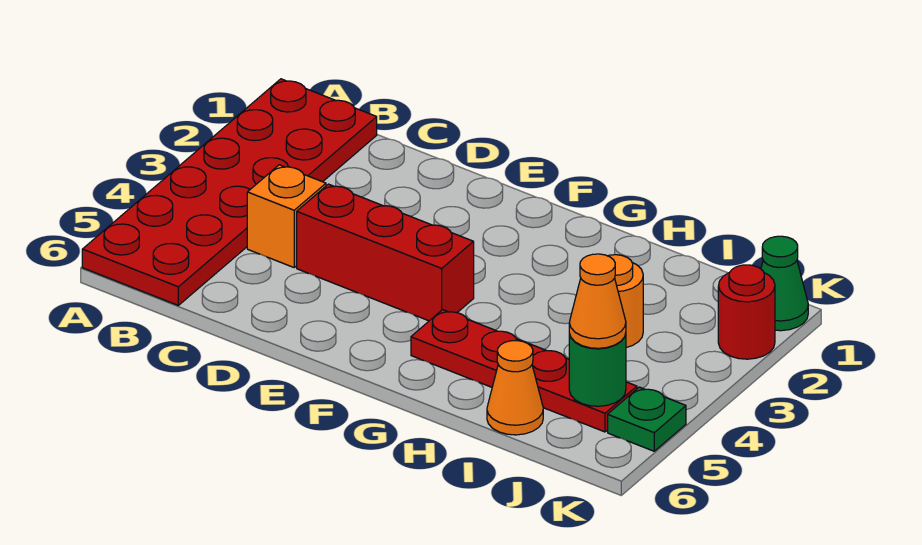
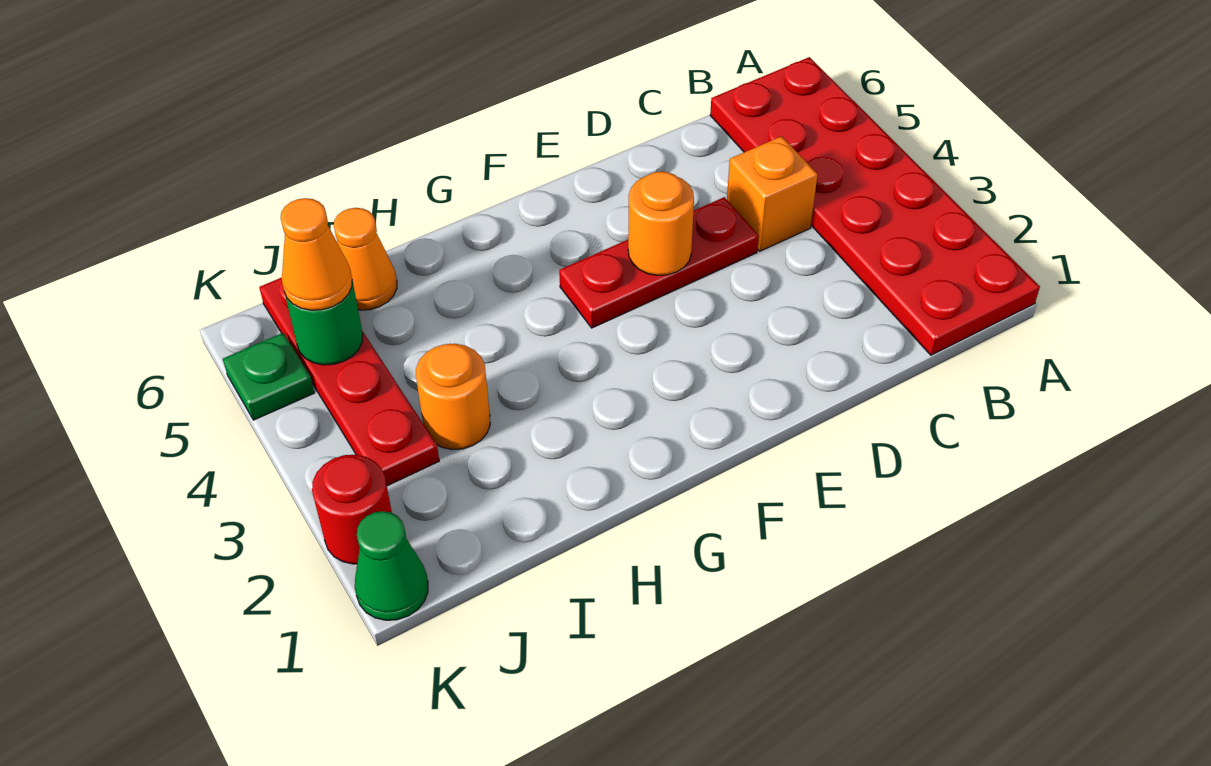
red 1x3 brick [297,184,474,321] -> red 1x3 plate [559,197,759,328]
none -> orange 1x1 round brick [628,172,694,275]
red 1x4 plate [411,310,637,432] -> red 1x4 plate turned to [259,278,439,486]

